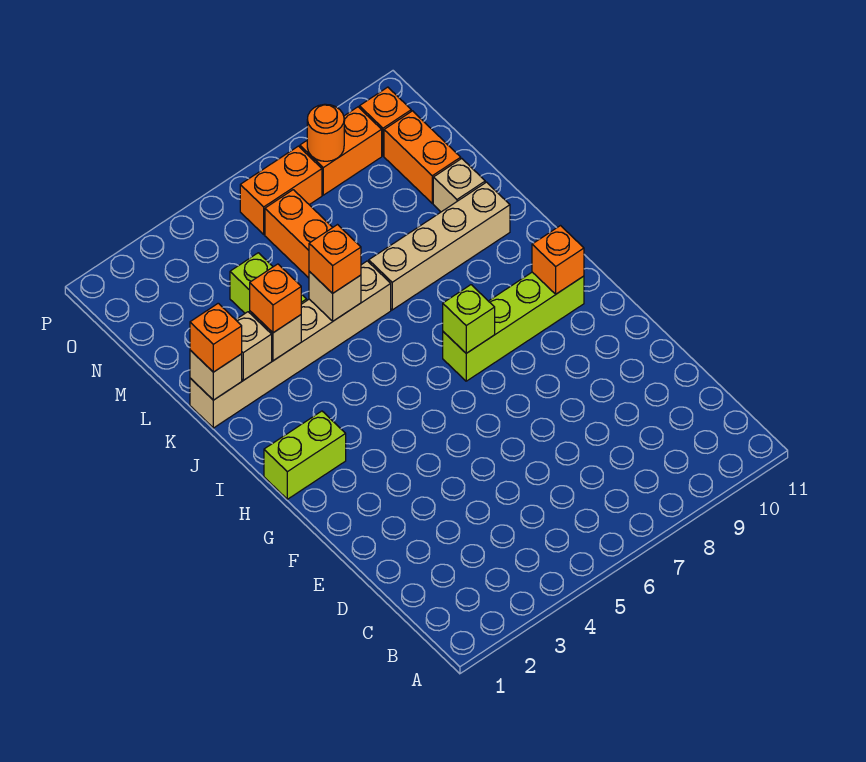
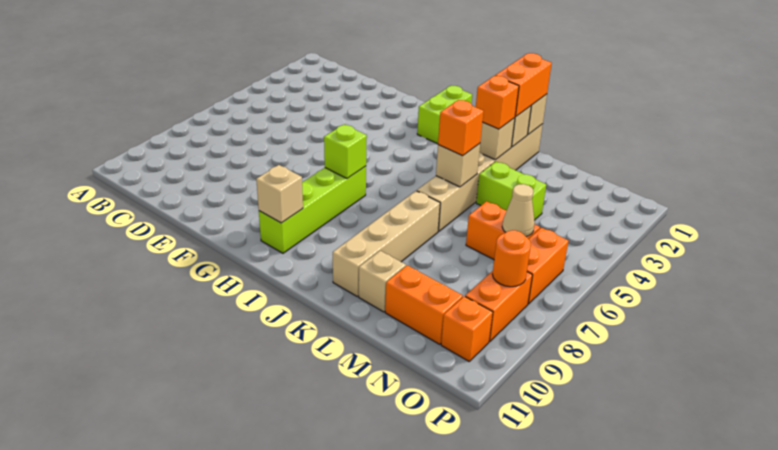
orange 1x1 brick [532,226,584,294] -> tan 1x1 brick [256,165,303,223]
orange 1x1 brick [190,303,242,372] -> orange 1x2 brick [495,53,552,117]
none -> tan 1x1 cone [502,184,535,237]

